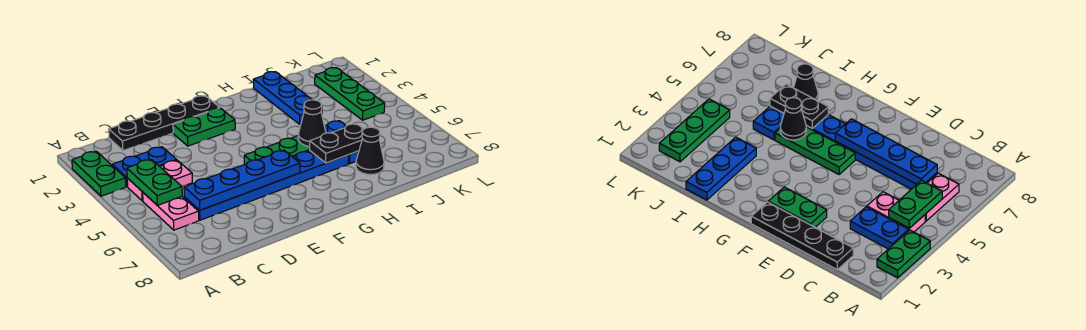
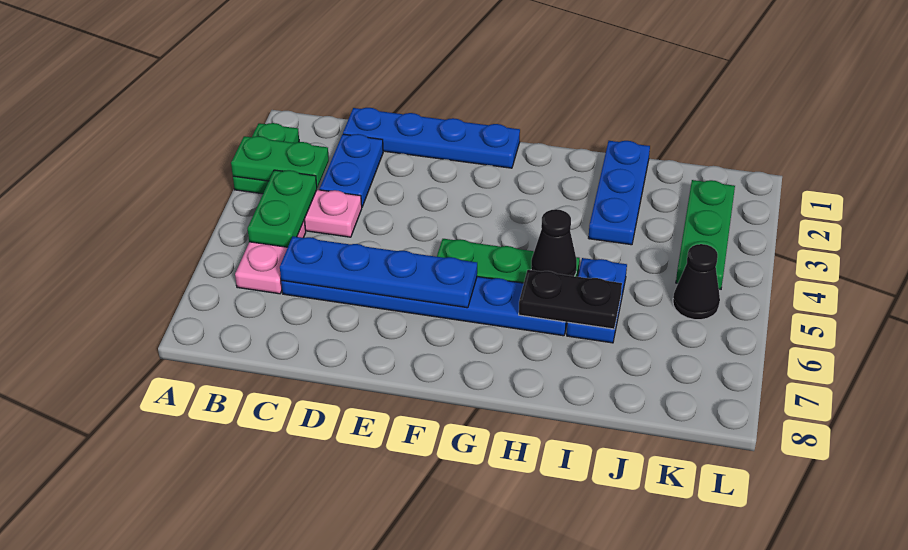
blue 1x2 plate [112,147,176,187] -> blue 1x2 plate turned to [320,134,383,207]
black 1x4 plate [109,96,220,150] -> blue 1x4 plate [343,108,520,168]
green 1x2 plate [173,108,235,146] -> green 1x2 plate moved to [231,136,329,187]
black 1x1 cone [356,127,384,174] -> black 1x1 cone moved to [673,244,720,320]

